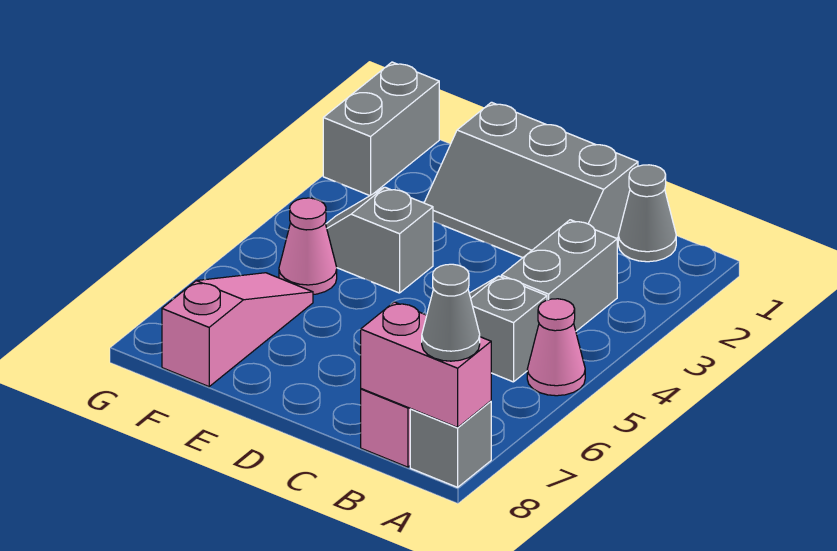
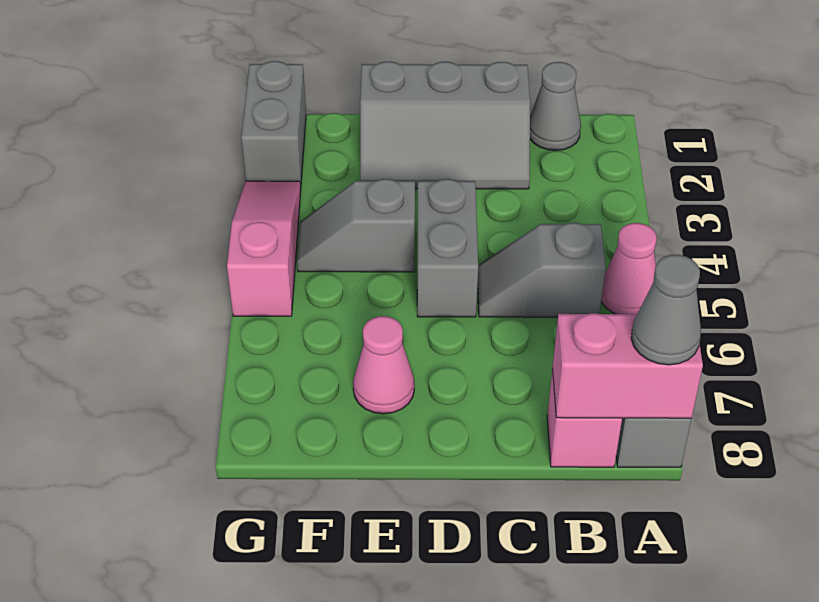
grey 1x2 brick [501,220,617,331] -> grey 1x2 brick moved to [417,179,478,317]
pink 1x1 cone [279,198,337,294] -> pink 1x1 cone moved to [353,316,414,414]
pink 1x3 slope [162,273,313,387] -> pink 1x3 slope moved to [227,181,301,316]

